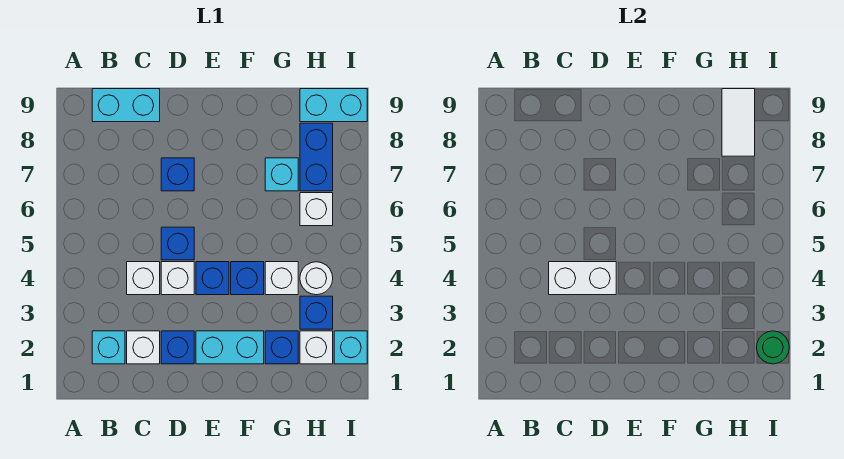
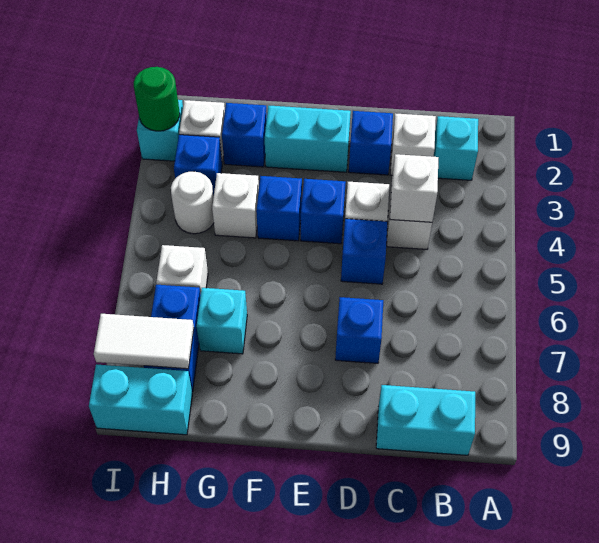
white 1x2 brick [549,262,616,295] -> white 1x1 brick [390,154,438,222]
white 1x2 tile [722,89,755,156] -> white 1x2 tile turned to [94,314,194,369]

